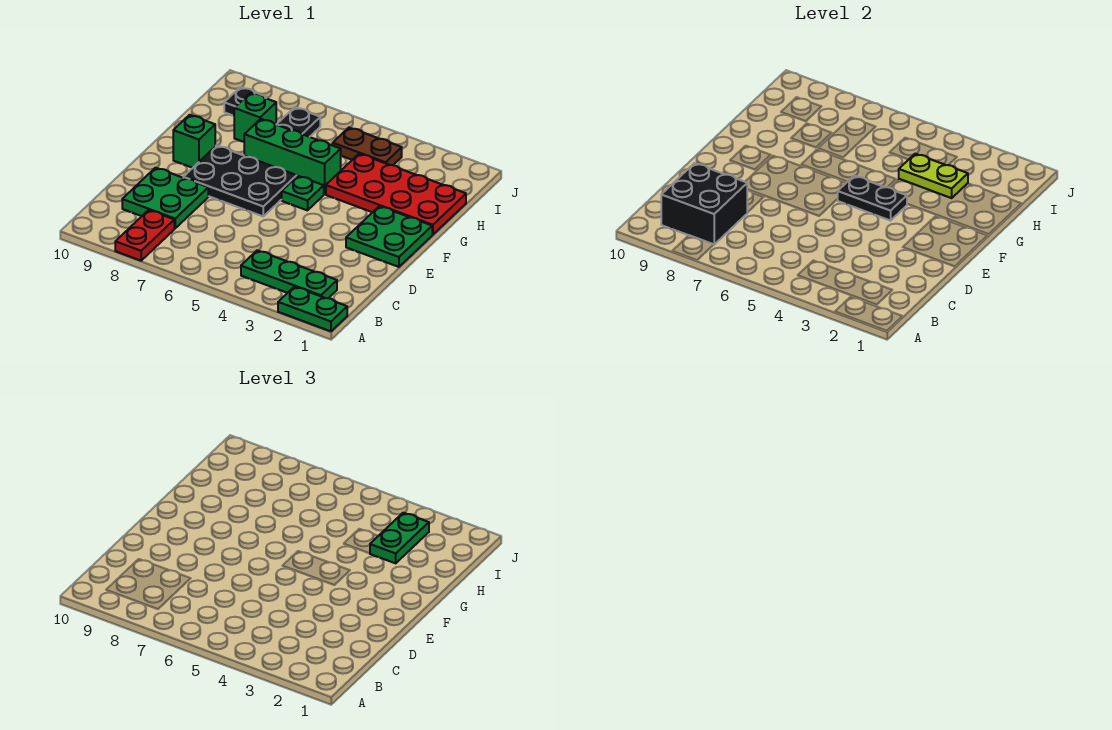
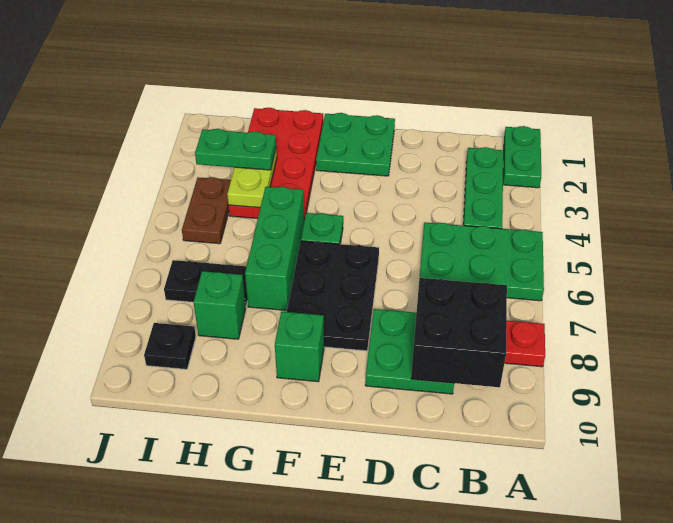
none -> green 2x3 plate [420,223,544,301]
black 1x2 plate [838,176,907,221] -> none

